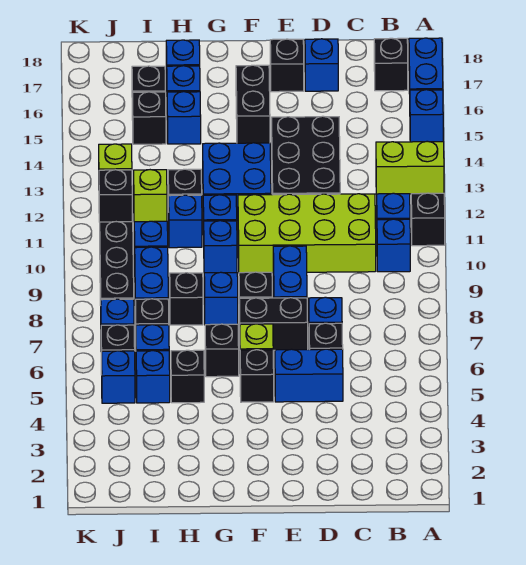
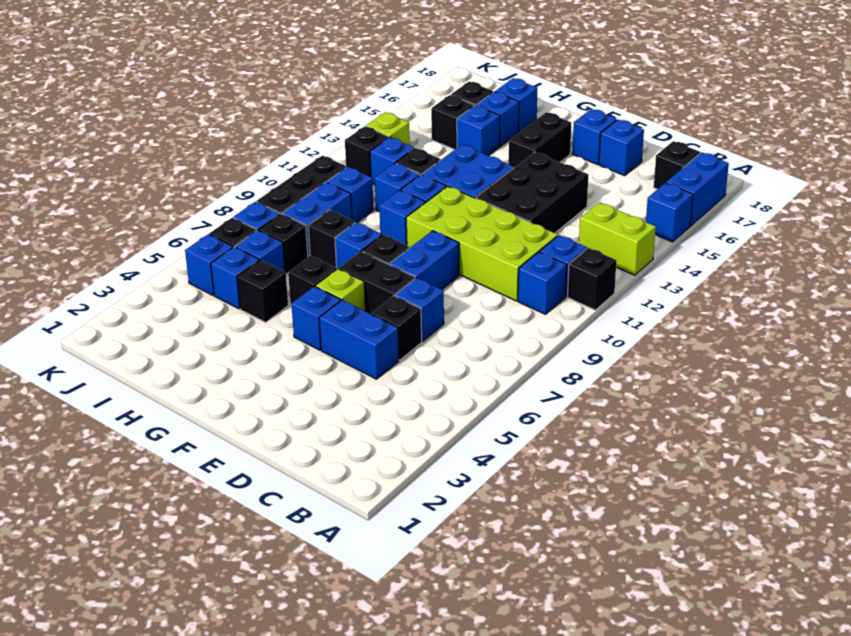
black 1x1 brick [270,39,304,92] -> blue 1x1 brick [572,109,617,164]
black 1x1 brick [240,350,274,402] -> blue 1x1 brick [291,286,341,350]
lime 1x1 brick [134,170,167,222] -> blue 1x1 brick [370,137,414,185]

